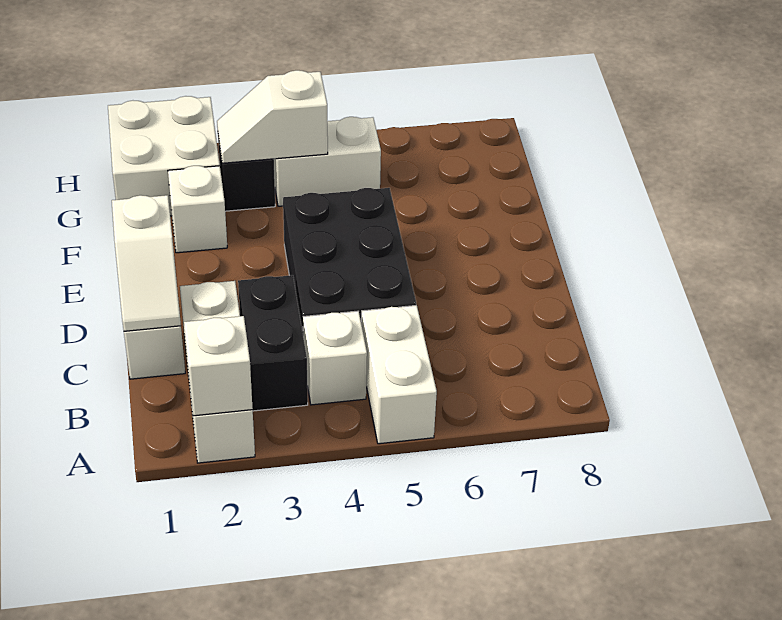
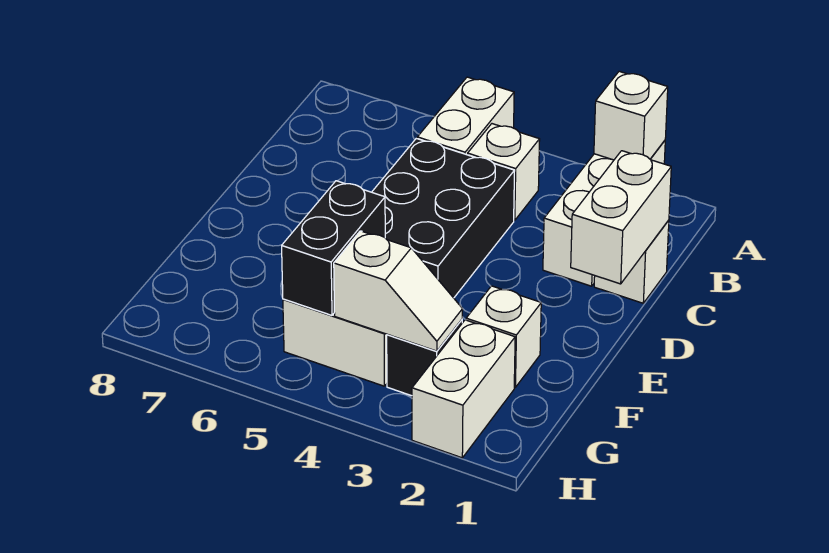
black 1x2 brick [238,275,308,411] -> black 1x2 brick moved to [282,181,385,315]
white 1x2 slope [112,195,181,331] -> white 1x2 brick [571,151,671,284]
white 2x2 brick [108,96,220,216] -> white 1x2 brick [412,320,515,458]

